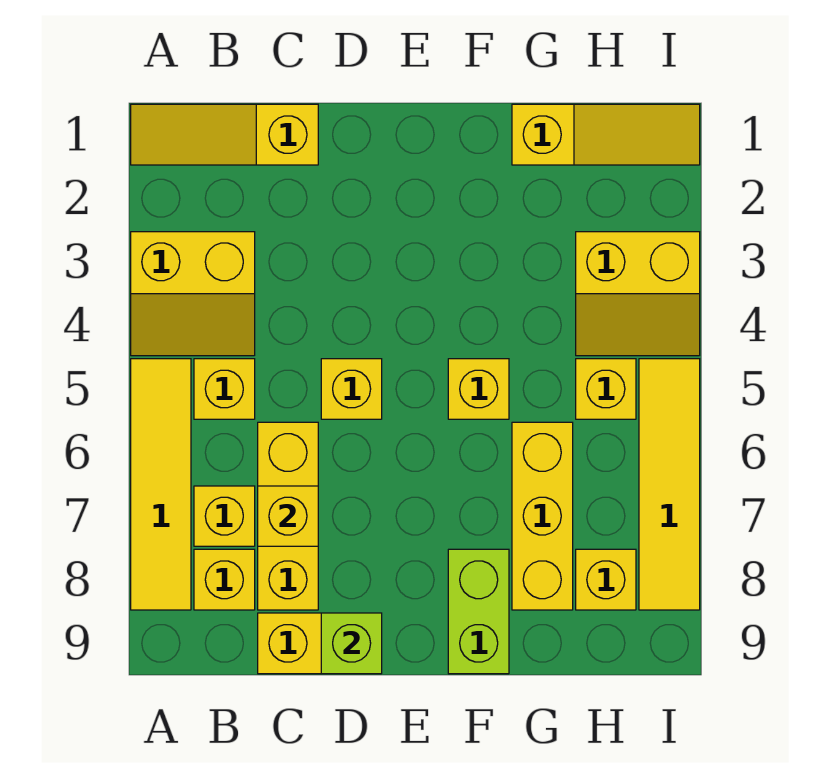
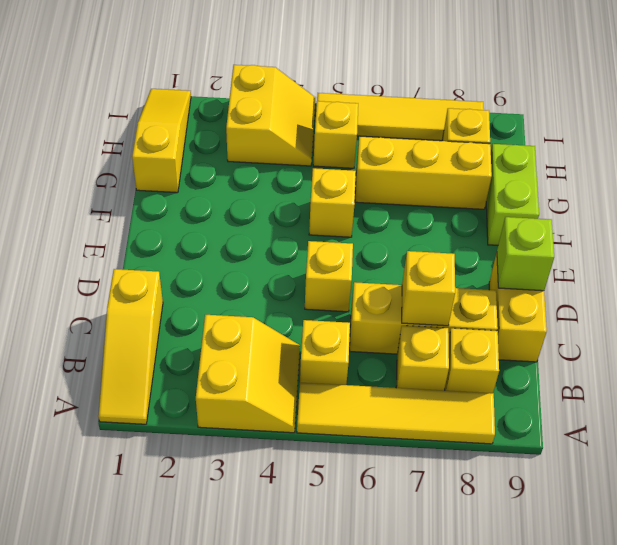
lime 1x2 brick [448,549,509,674] -> lime 1x2 brick turned to [486,144,539,245]

